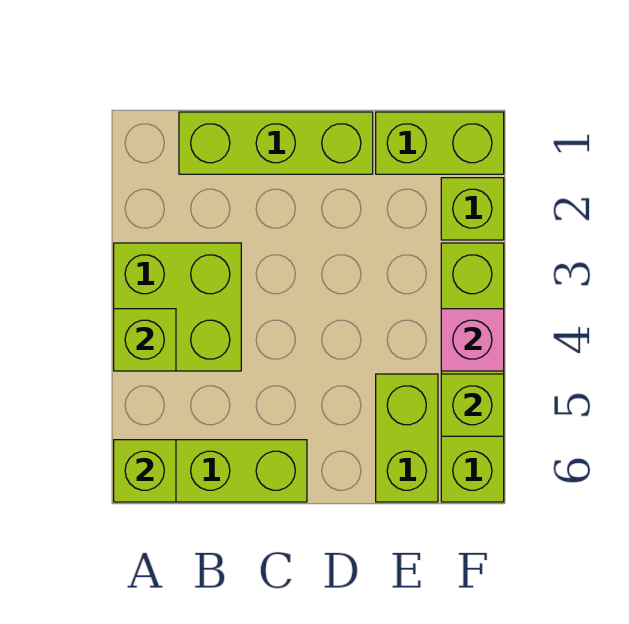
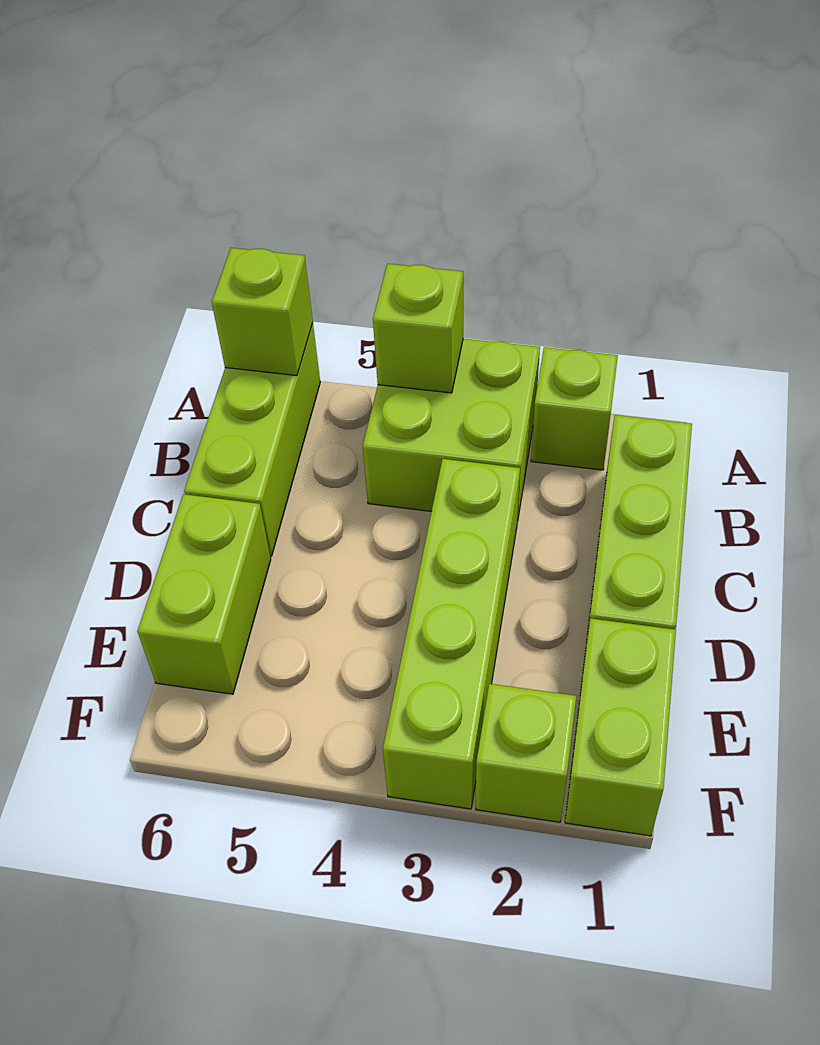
lime 1x2 brick [376,374,438,502] -> lime 1x2 brick turned to [137,494,271,694]
lime 1x4 brick [441,243,504,502] -> lime 1x4 brick turned to [383,459,520,809]
pink 1x1 brick [441,309,504,371] -> none
lime 1x1 brick [441,374,504,436] -> lime 1x1 brick moved to [531,347,618,470]

